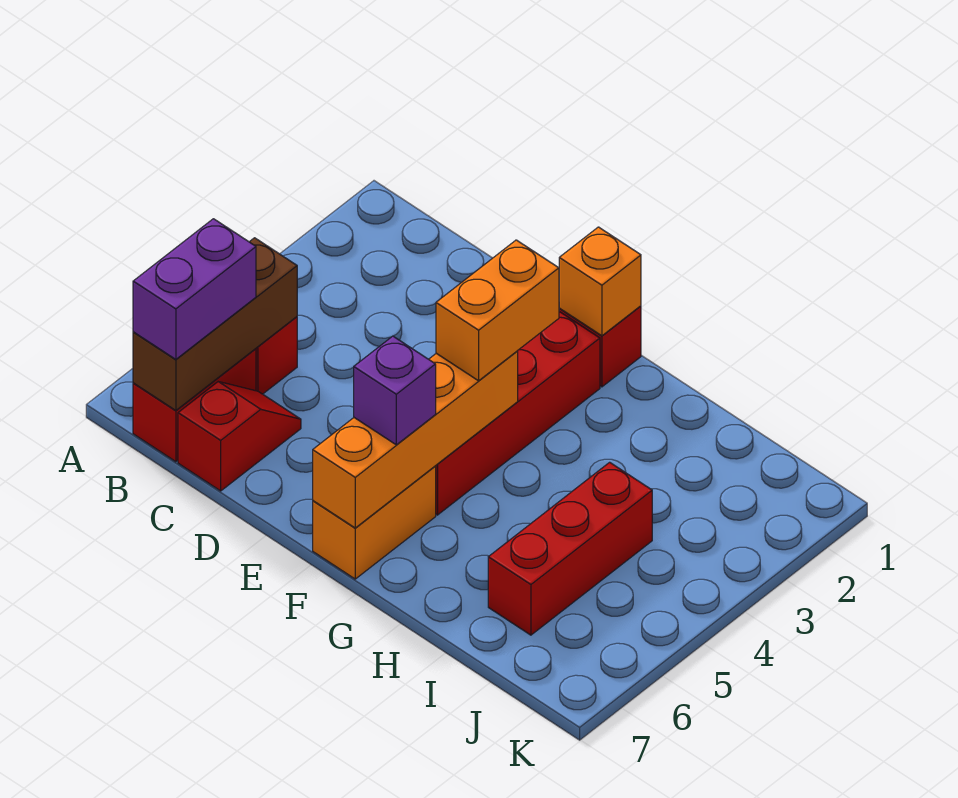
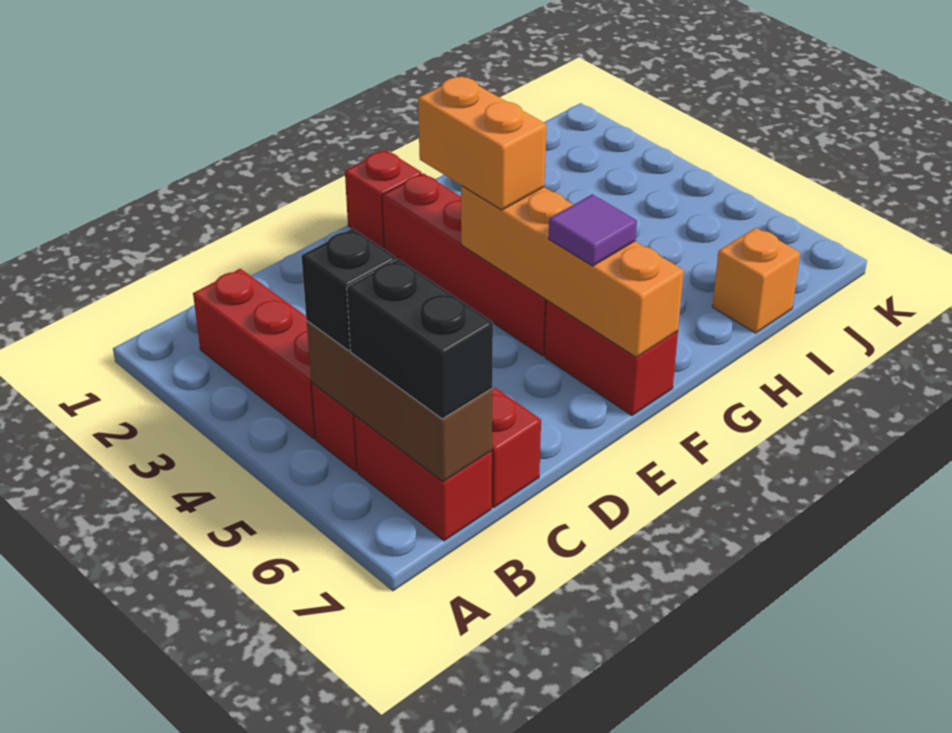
none -> black 1x1 brick [302,228,396,351]
purple 1x2 brick [133,219,256,359] -> black 1x2 brick [347,259,493,419]
orange 1x1 brick [559,227,641,336] -> orange 1x1 brick moved to [712,228,800,333]
orange 1x2 brick [313,466,436,579] -> red 1x2 brick [545,300,678,416]
purple 1x1 brick [354,336,436,445] -> purple 1x1 tile [549,194,637,266]
red 1x3 brick [488,462,652,635] -> red 1x3 brick moved to [193,269,316,439]

